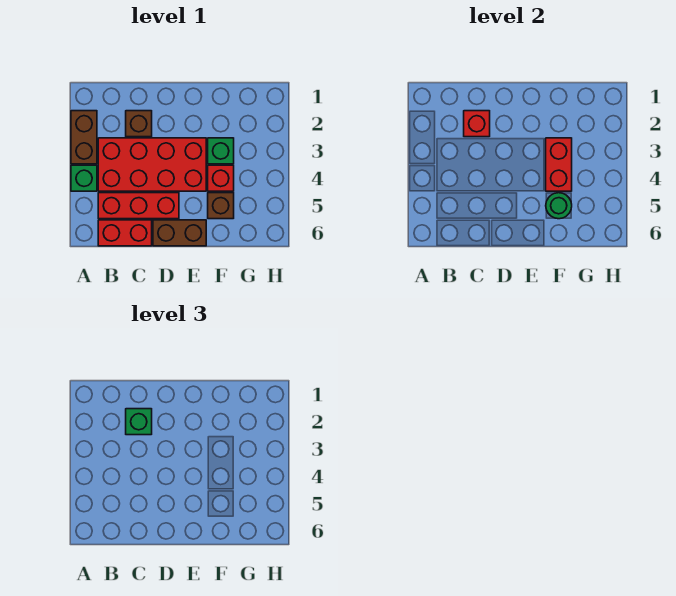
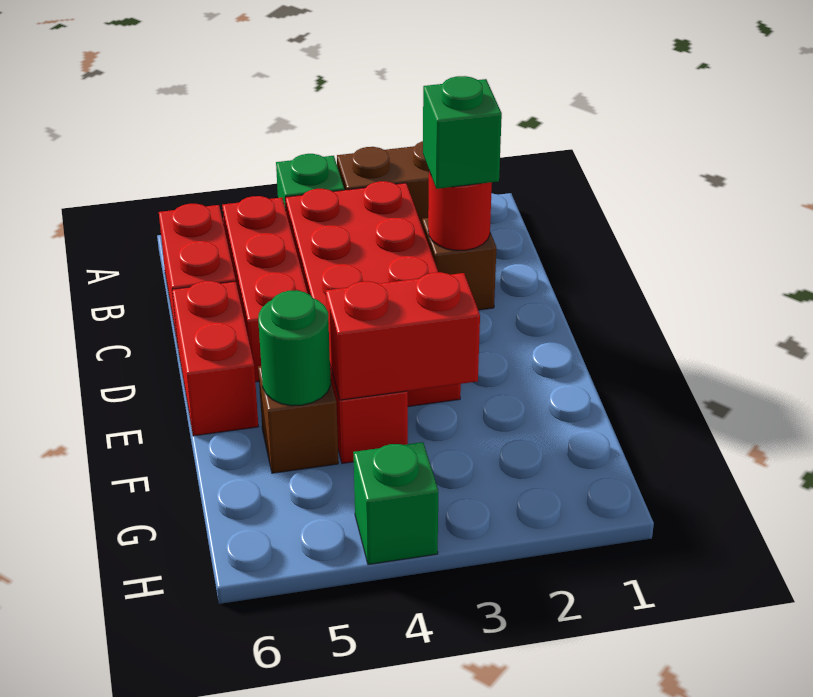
red 1x1 brick [464,111,490,137] -> red 1x1 round brick [428,171,492,250]
brown 1x2 brick [153,220,206,246] -> red 1x2 brick [172,281,258,436]
green 1x1 brick [208,138,234,164] -> green 1x1 brick moved to [353,442,438,565]

